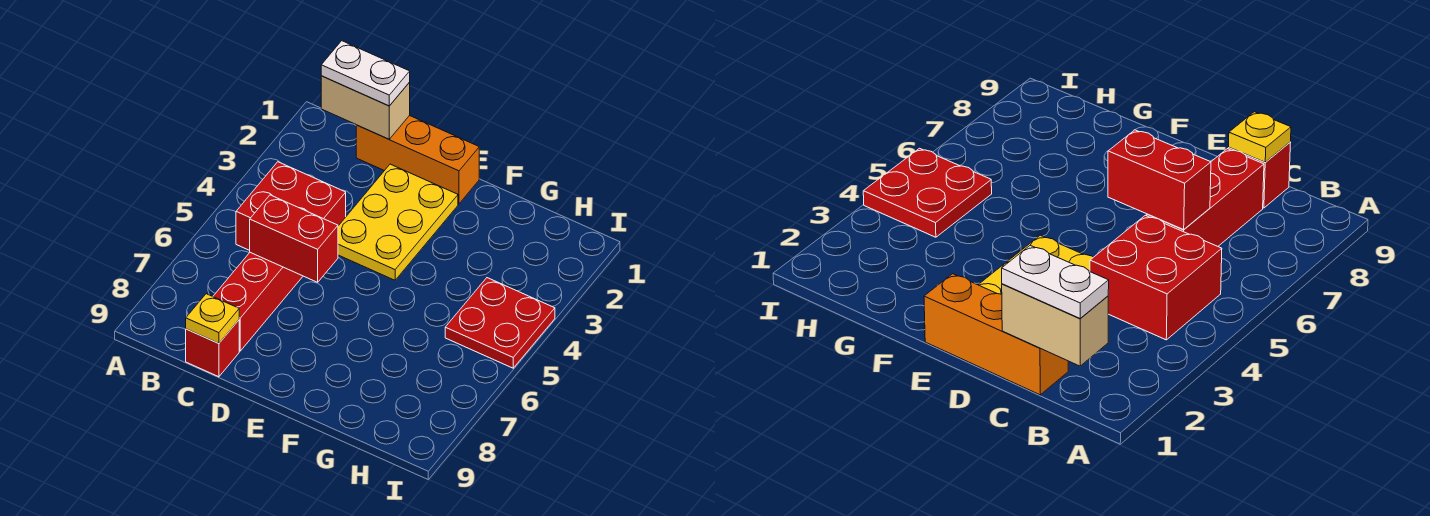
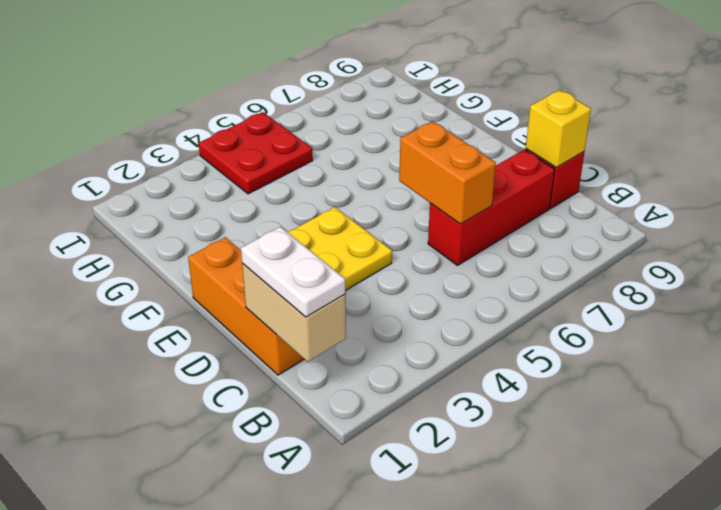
red 2x2 brick [236,162,346,250] -> none
red 1x2 brick [250,195,338,282] -> orange 1x2 brick [399,121,496,224]
yellow 1x1 plate [186,294,239,343] -> yellow 1x1 brick [526,90,591,168]

